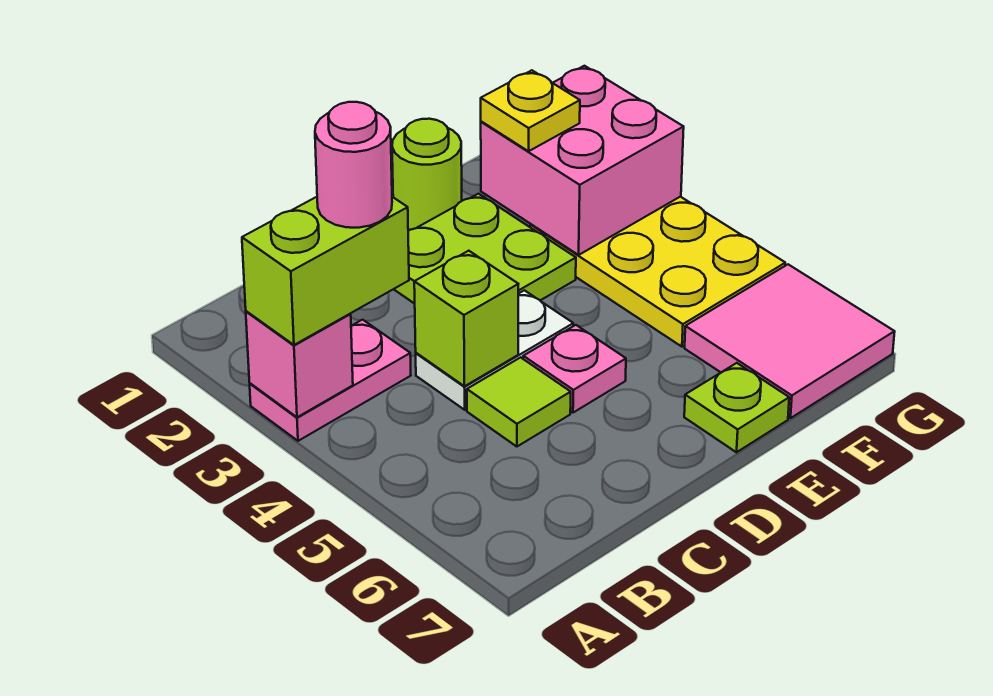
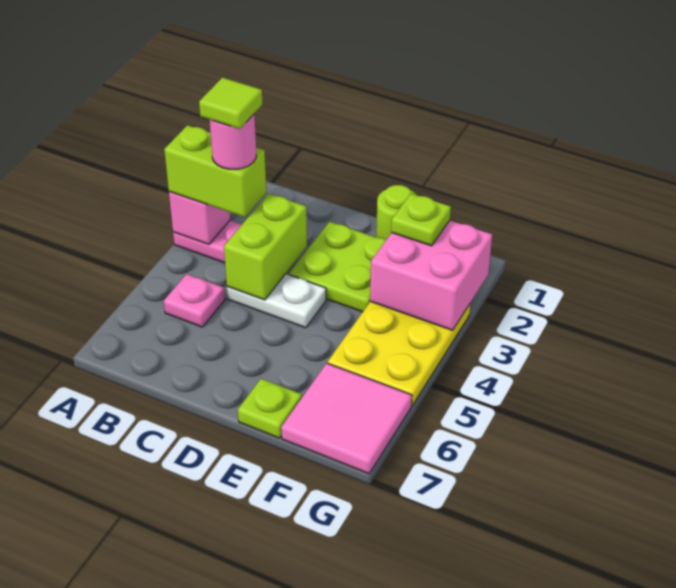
lime 1x1 brick [414,251,518,386] -> lime 1x2 brick [224,194,307,300]
lime 1x1 tile [467,357,571,447] -> lime 1x1 tile moved to [199,77,263,129]
pink 1x1 plate [523,325,626,413] -> pink 1x1 plate moved to [164,274,225,327]
yellow 1x1 plate [481,70,580,151] -> lime 1x1 plate [391,194,451,246]

